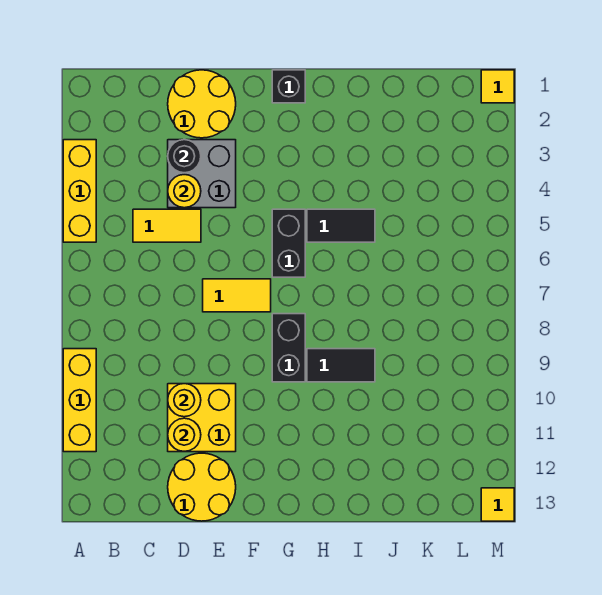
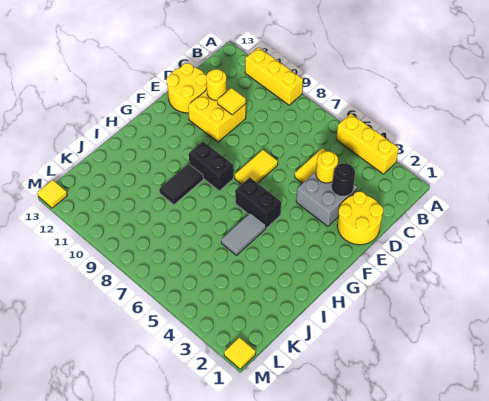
yellow 1x1 round brick [168,384,201,417] -> yellow 1x1 tile [218,88,246,115]
black 1x1 brick [272,70,305,103] -> none
black 1x2 tile [307,209,375,242] -> grey 1x2 tile [221,213,266,255]

